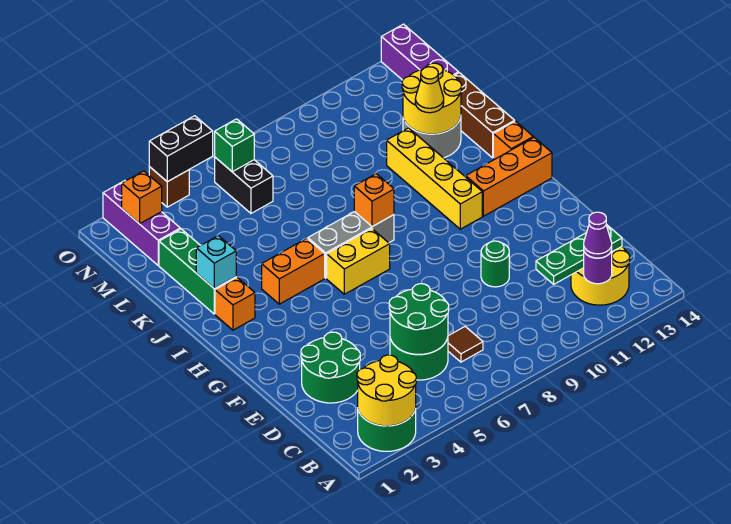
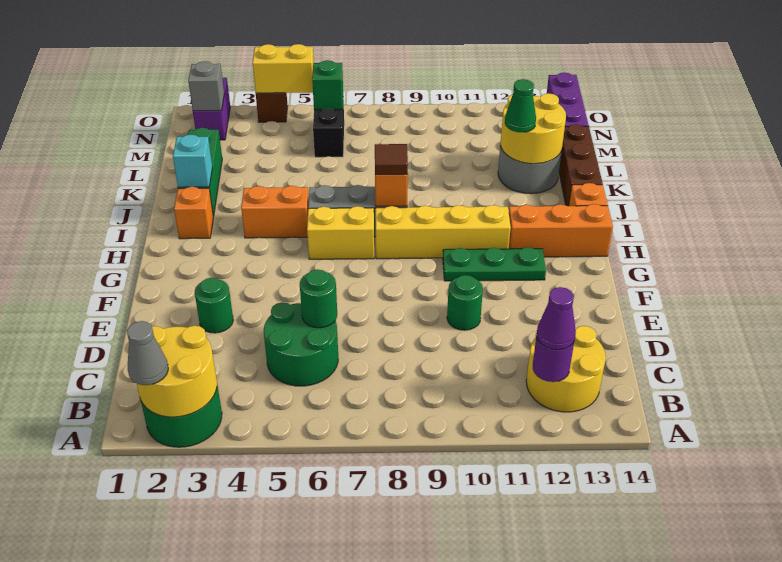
none -> grey 1x1 cone [127,321,168,385]
green 2x2 round brick [389,284,449,354] -> green 1x1 round brick [300,270,337,328]
brown 1x1 tile [448,327,483,362] -> brown 1x1 tile moved to [375,144,408,175]
green 1x3 plate [536,224,622,284] -> green 1x3 plate moved to [443,247,546,281]
green 2x2 round brick [301,332,360,403] -> green 1x1 round brick [195,278,233,333]
yellow 1x4 brick [387,128,482,229] -> yellow 1x4 brick turned to [375,205,511,259]
yellow 1x1 cone [415,67,444,113] -> green 1x1 cone [505,79,536,132]
purple 1x3 brick [103,181,180,265] -> purple 1x2 brick [193,78,230,140]
orange 1x1 brick [122,171,162,224] -> grey 1x1 brick [188,61,224,111]
black 1x2 brick [149,116,213,182] -> yellow 1x2 brick [253,44,314,93]

